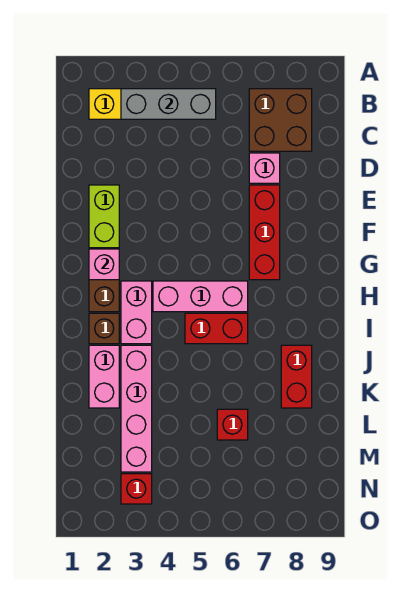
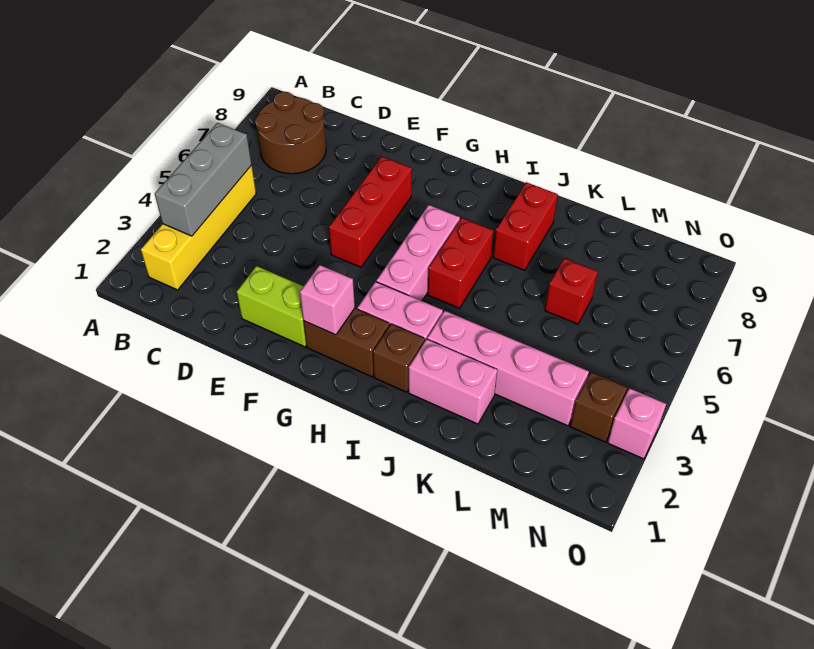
brown 2x2 brick [249,89,312,151] -> brown 2x2 round brick [255,92,326,174]
pink 1x1 brick [249,153,280,183] -> pink 1x1 brick moved to [608,388,666,459]
red 1x3 brick [249,185,280,280] -> red 1x3 brick turned to [329,157,412,267]
red 1x2 brick [281,345,312,408] -> red 1x2 brick turned to [493,182,558,270]
red 1x1 brick [121,474,152,504] -> brown 1x1 brick [570,372,627,442]

